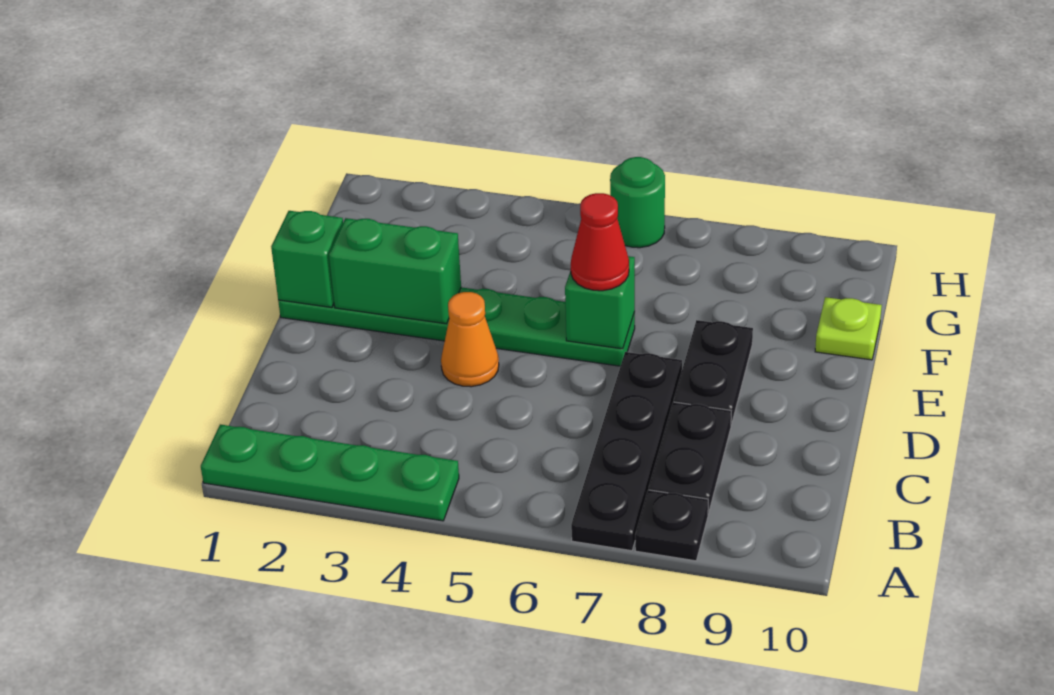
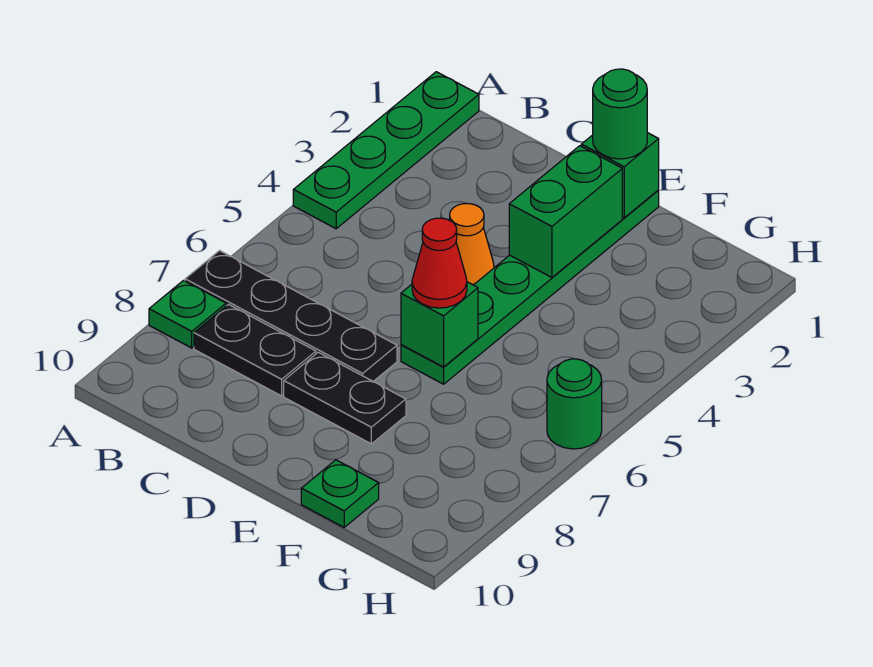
black 1x1 plate [635,490,708,561] -> green 1x1 plate [149,281,226,348]
none -> green 1x1 round brick [593,69,647,159]
lime 1x1 plate [815,297,882,360] -> green 1x1 plate [301,460,379,527]

